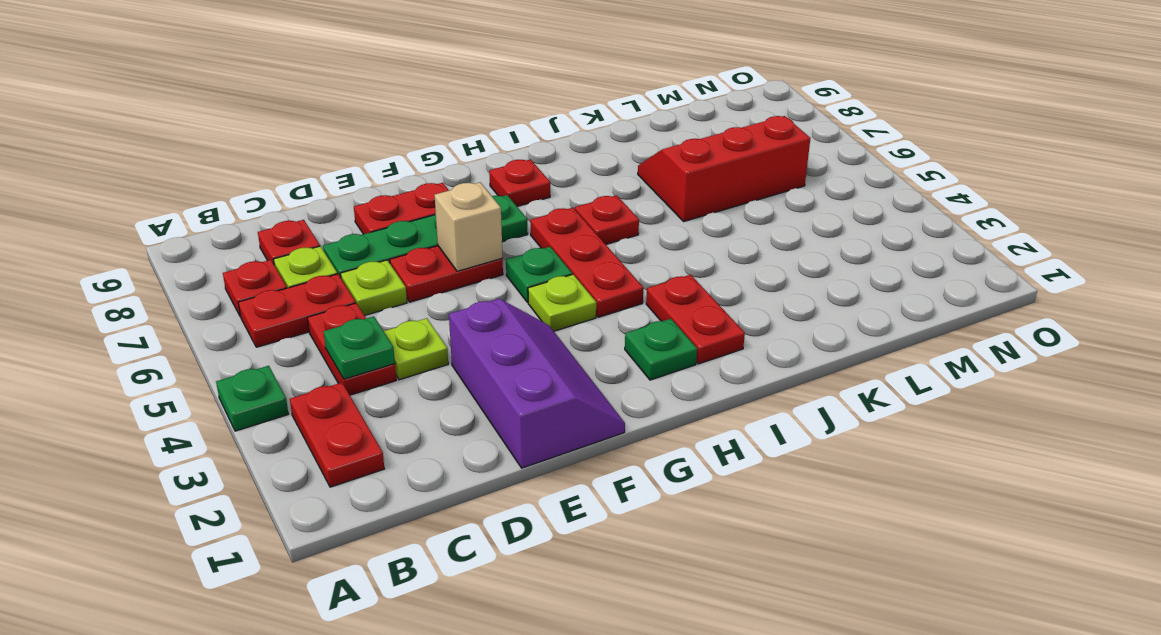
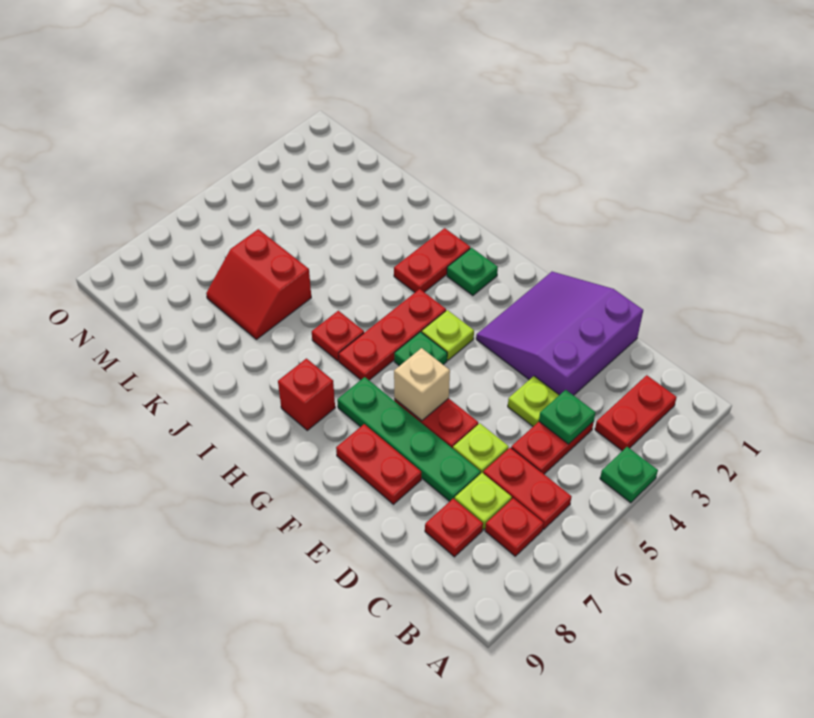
purple 2x3 slope [449,299,625,468] -> purple 3x3 slope [476,272,643,395]
red 1x1 plate [489,159,550,206] -> red 1x1 brick [278,359,335,430]
red 2x3 slope [638,116,810,221] -> red 2x2 slope [206,229,311,339]

